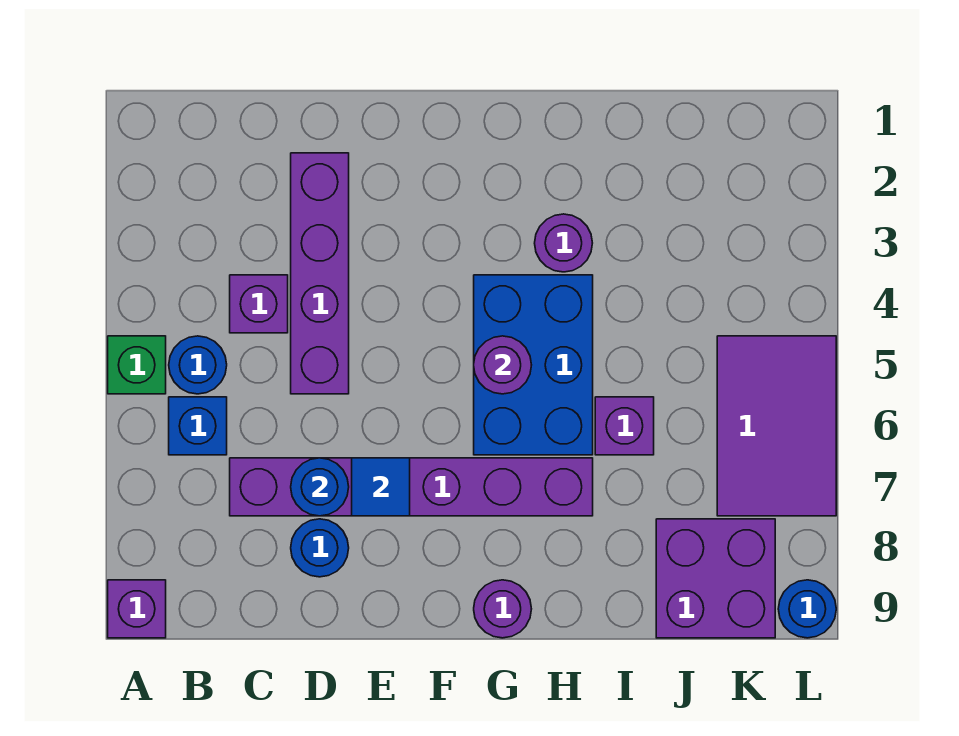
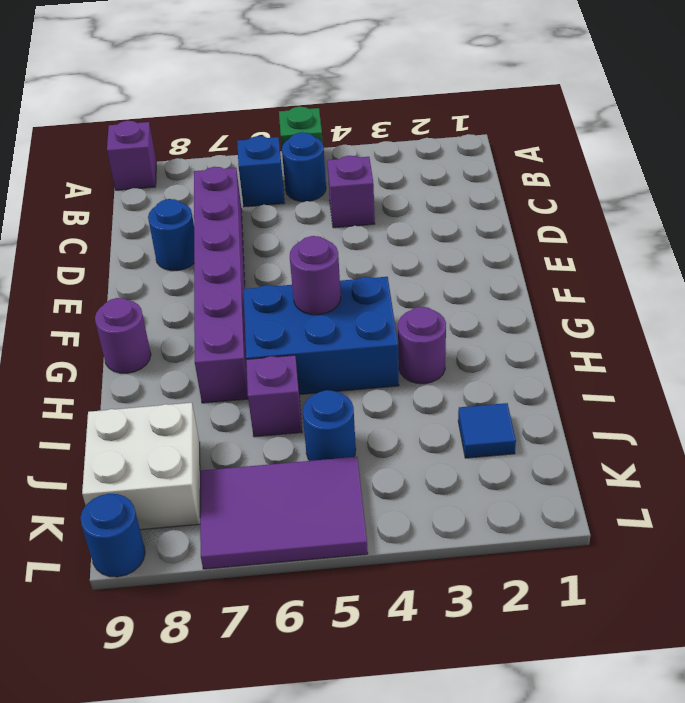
purple 1x4 brick [291,153,349,394] -> none
blue 1x1 round brick [291,458,349,516] -> blue 1x1 round brick moved to [302,390,356,461]
blue 1x1 tile [352,458,410,516] -> blue 1x1 tile moved to [458,403,516,458]
purple 2x2 brick [656,519,775,638] -> white 2x2 brick [82,403,200,530]

